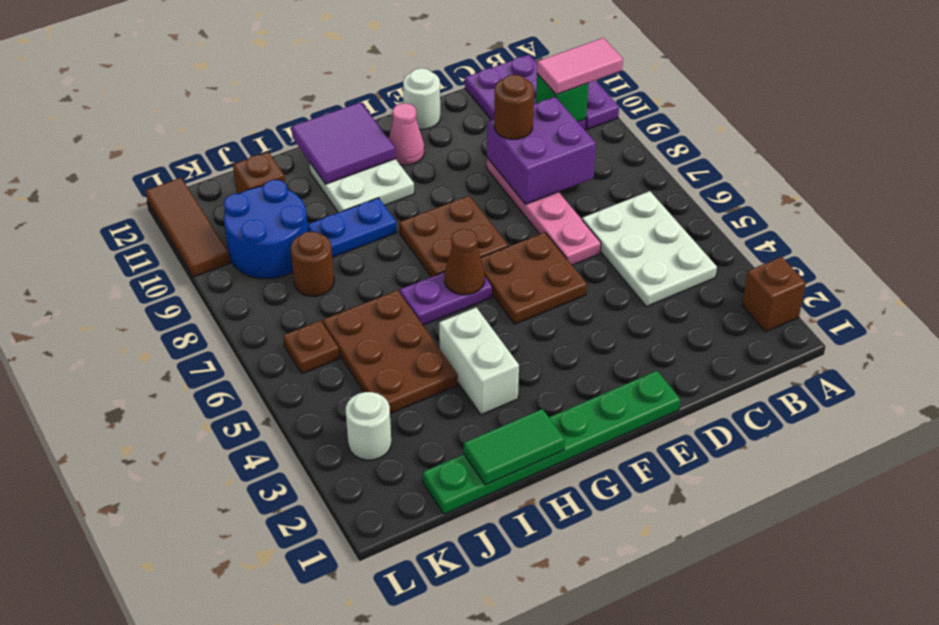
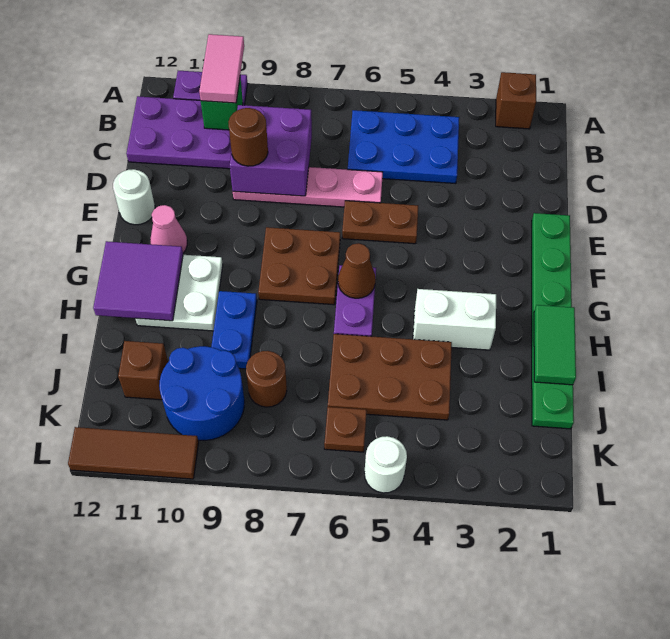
white 2x3 plate [582,191,717,307] -> blue 2x3 plate [348,110,459,184]
brown 2x2 plate [481,232,587,324] -> brown 1x2 plate [342,201,418,244]
white 1x1 round brick [346,392,391,460] -> white 1x1 round brick moved to [364,436,407,493]

